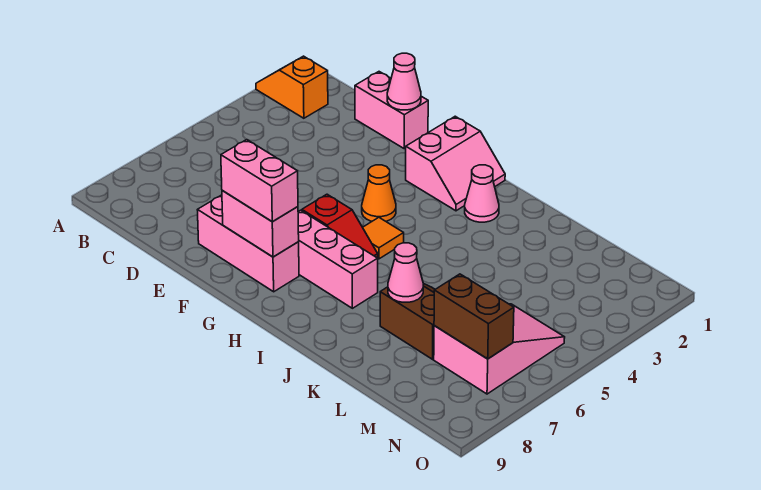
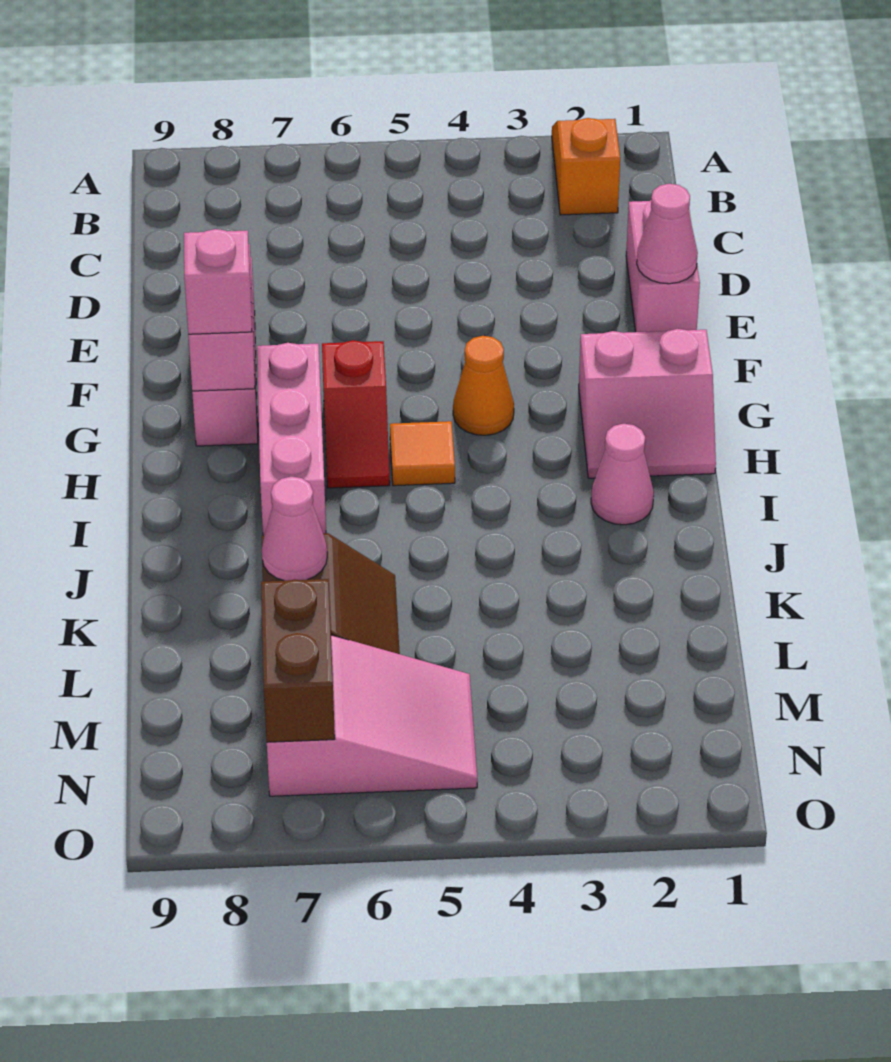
pink 1x2 brick [221,140,298,222] -> pink 1x1 brick [184,229,252,334]

